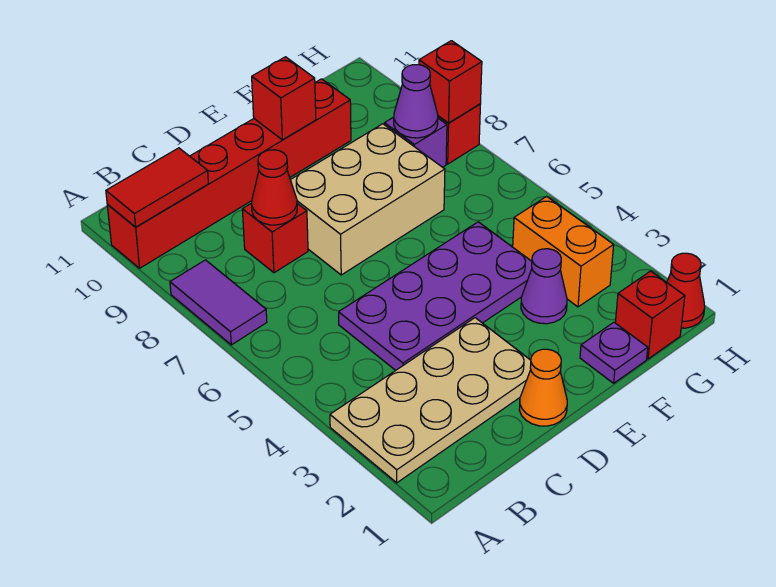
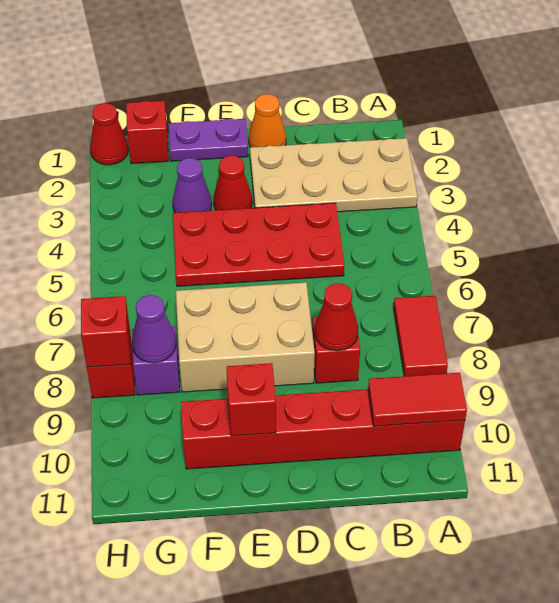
purple 1x2 tile [170,260,267,345] -> red 1x2 tile [394,296,448,376]
purple 2x4 plate [339,222,532,370] -> red 2x4 plate [173,203,344,286]
none -> red 1x1 cone [213,156,252,210]
purple 1x1 plate [580,322,648,383] -> purple 1x2 plate [168,119,248,161]
orange 1x2 brick [513,196,614,307] -> none

